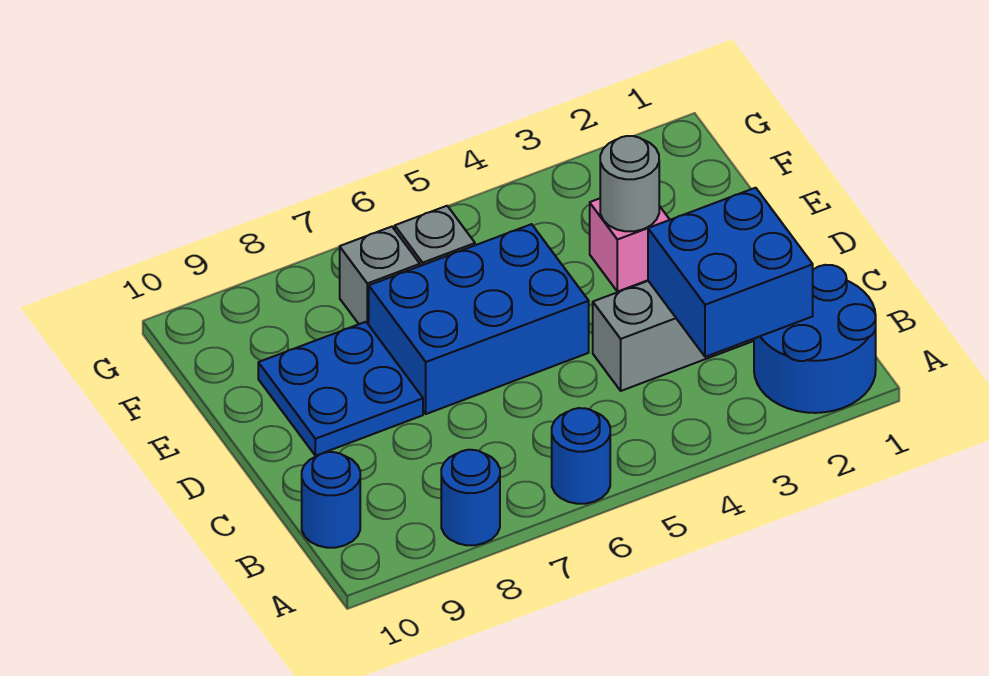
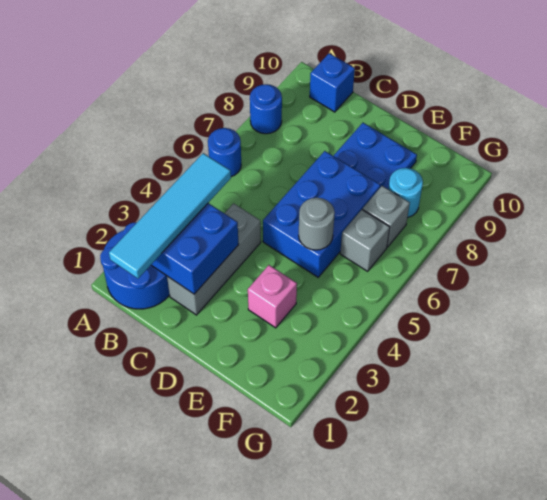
none -> cyan 1x4 tile [109,153,231,278]
blue 1x1 round brick [302,452,360,548] -> blue 1x1 brick [310,53,355,112]
grey 1x1 round brick [600,136,659,231] -> grey 1x1 round brick moved to [299,198,335,250]
none -> cyan 1x1 round brick [388,168,423,218]

